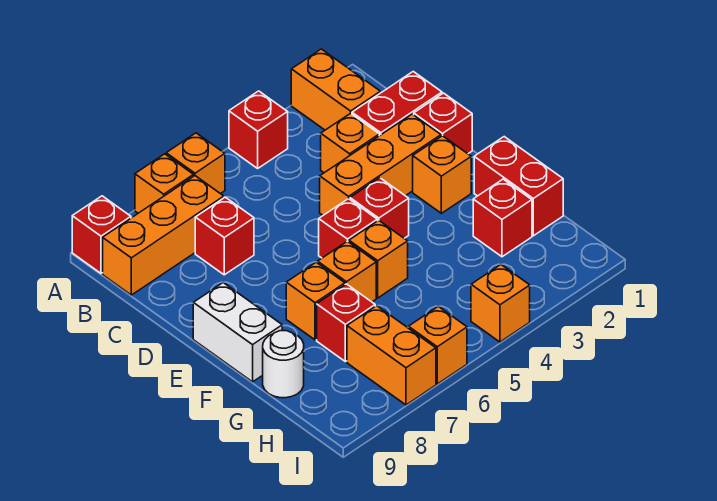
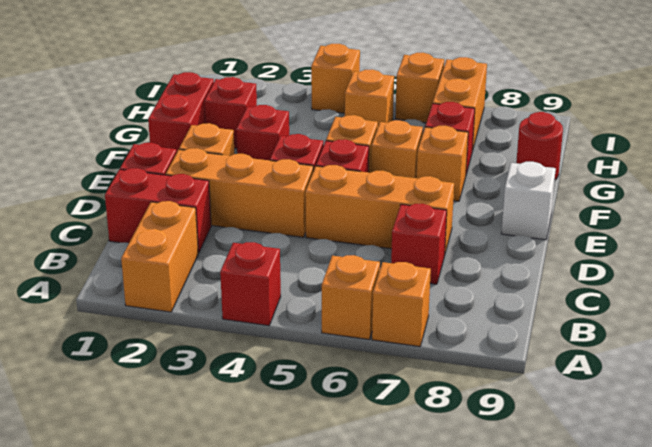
red 1x1 brick [72,196,131,273] -> red 1x1 brick moved to [236,105,289,161]
orange 1x3 brick [103,176,224,295] -> orange 1x3 brick moved to [305,165,454,253]
orange 1x1 brick [321,113,379,173] -> orange 1x1 brick moved to [345,69,394,126]
white 1x2 brick [193,283,282,382] -> white 1x1 brick [501,162,556,240]
white 1x1 round brick [263,331,304,398] -> red 1x1 round brick [516,112,563,180]

